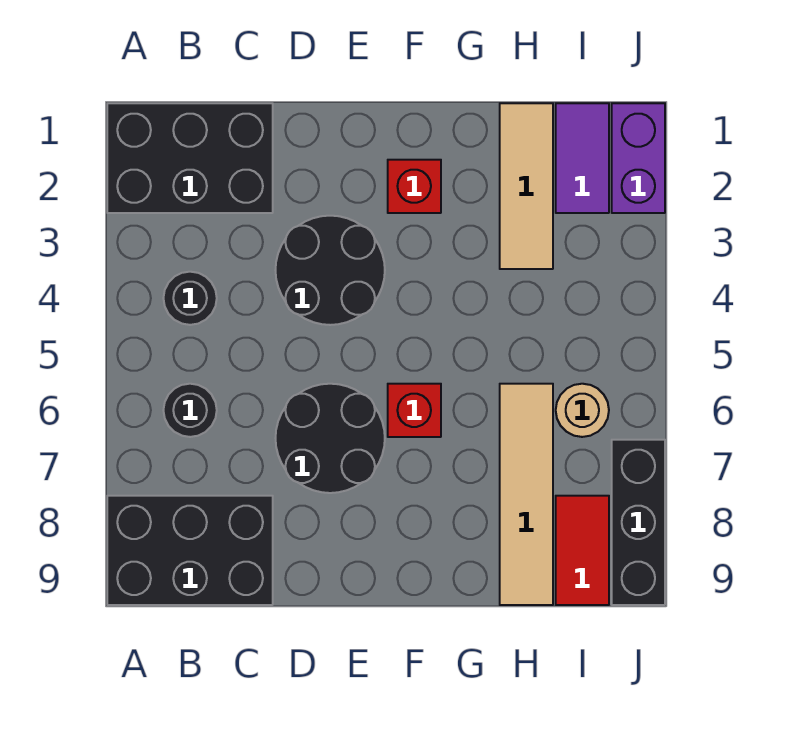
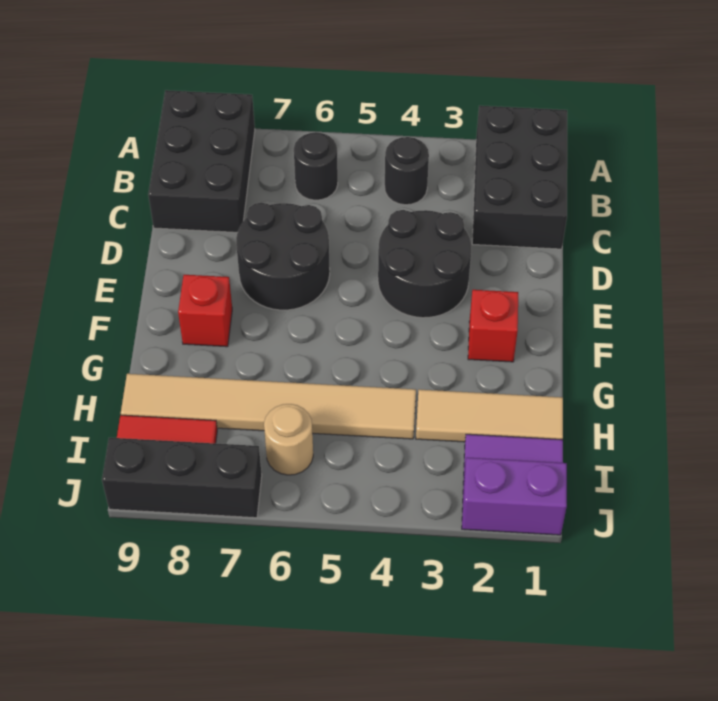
red 1x1 brick [388,384,441,437] -> red 1x1 brick moved to [178,275,232,347]
tan 1x4 tile [500,384,553,605] -> tan 1x6 tile [121,374,416,439]

